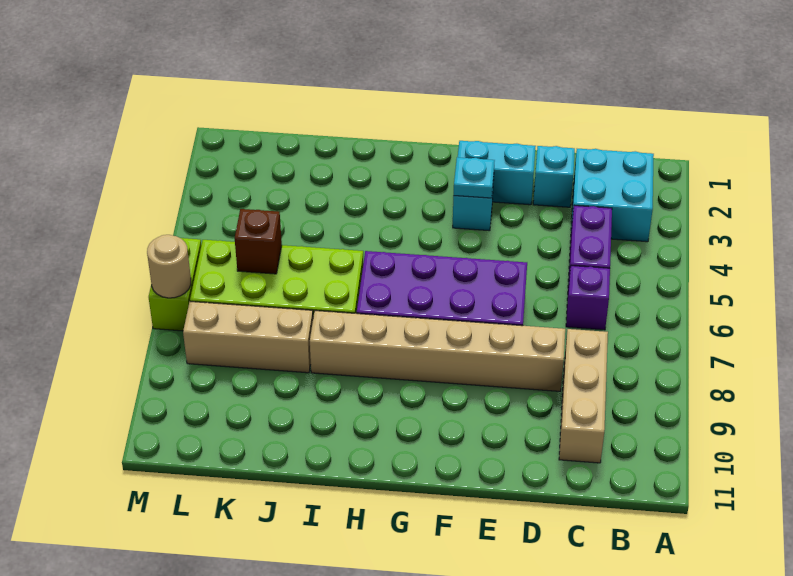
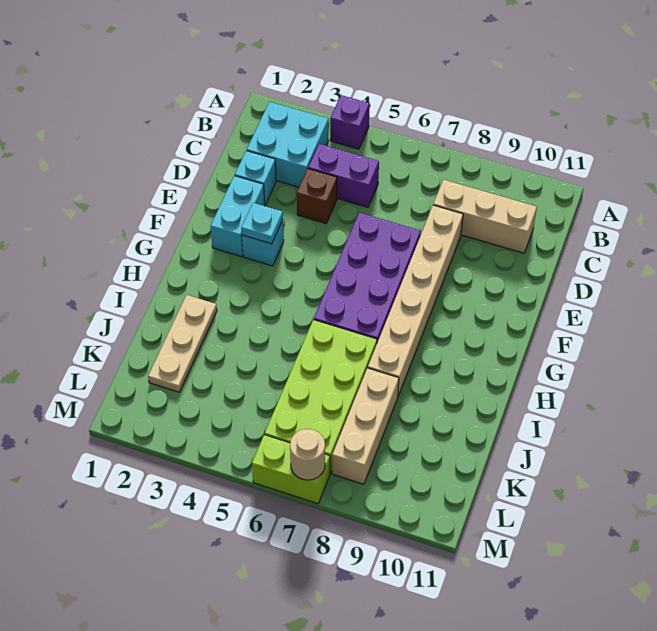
purple 1x1 brick [566,266,610,330] -> purple 1x1 brick moved to [330,95,370,149]
none -> tan 1x3 plate [148,295,217,392]
brown 1x1 brick [235,209,282,274] -> brown 1x1 brick moved to [297,169,337,224]

